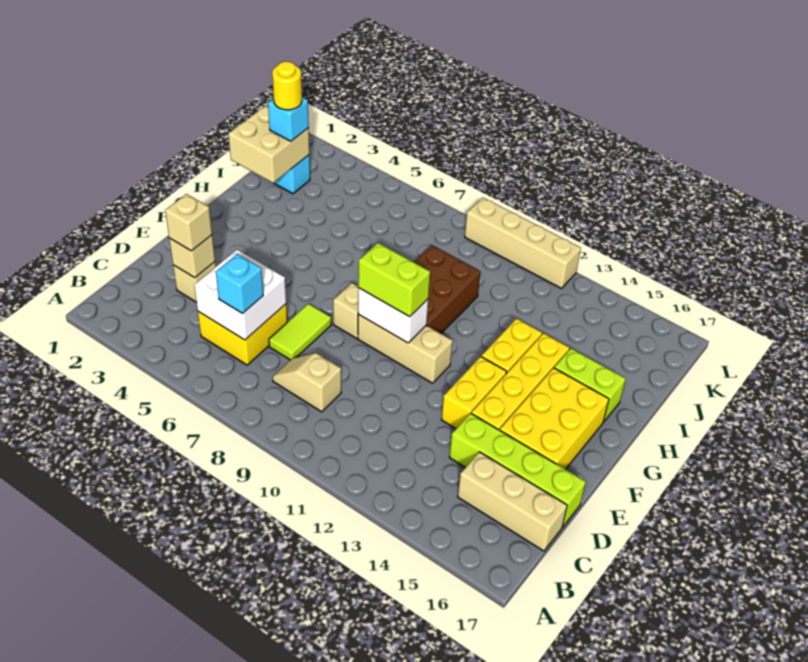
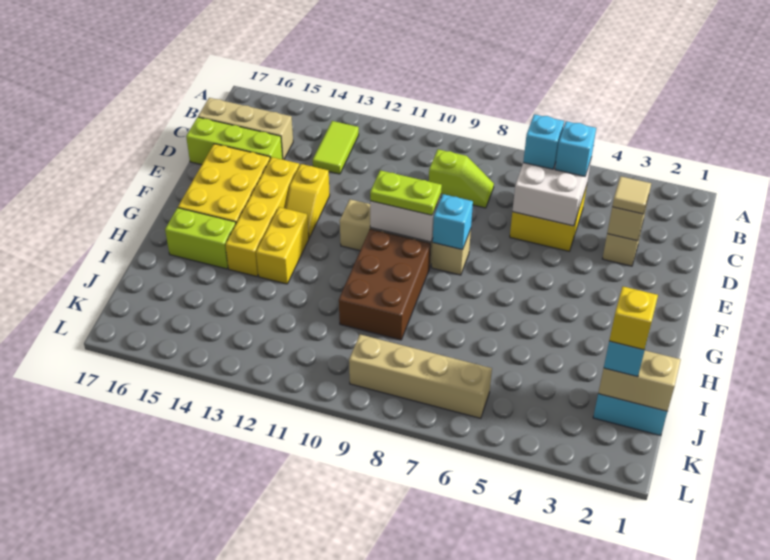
none -> cyan 1x1 brick [555,121,596,176]
tan 1x2 slope [273,353,341,412] -> lime 1x2 slope [429,149,494,208]
tan 1x1 brick [165,194,212,251] -> tan 1x1 tile [612,176,651,214]
lime 1x2 tile [269,304,331,360] -> lime 1x2 tile moved to [313,121,359,174]
lime 1x4 brick [449,413,586,527] -> lime 1x3 brick [186,117,283,165]
yellow 1x2 brick [442,357,507,429] -> yellow 1x2 slope [285,164,330,238]
none -> cyan 1x1 brick [433,194,473,250]
lime 1x2 brick [358,243,430,317] -> lime 1x2 plate [370,170,442,215]
tan 2x2 brick [228,106,309,183] -> tan 1x2 brick [598,351,681,411]
yellow 1x1 round brick [272,62,302,110] -> yellow 1x1 brick [609,287,658,350]
tan 1x4 brick [465,197,581,288] -> tan 1x4 brick moved to [349,335,492,418]

